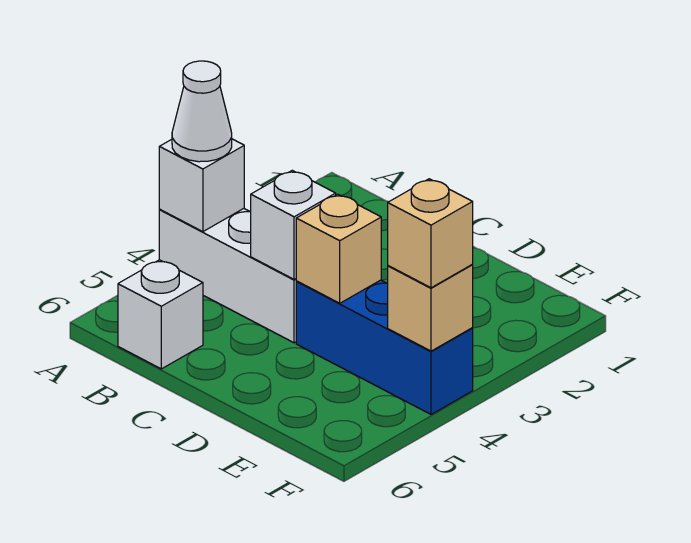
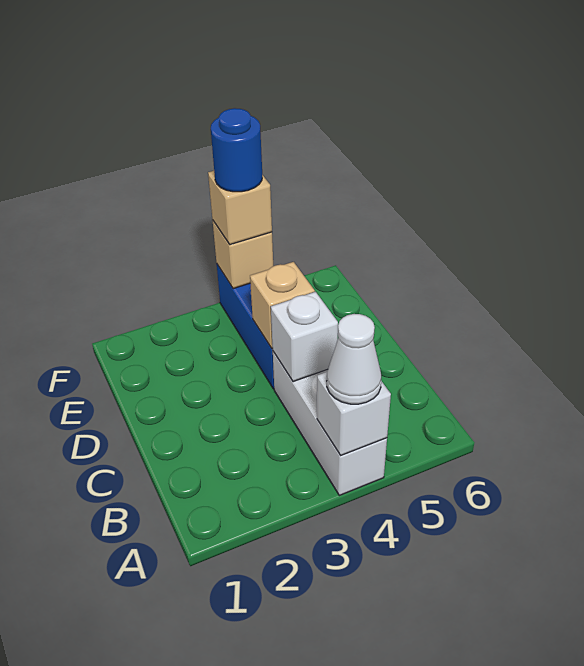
white 1x1 brick [118,260,203,369] -> none
none -> blue 1x1 round brick [211,108,262,192]

